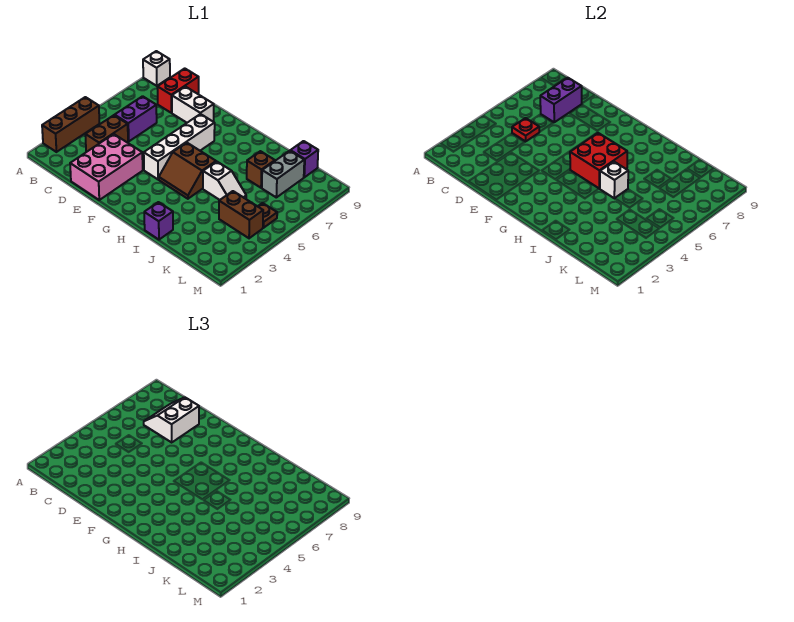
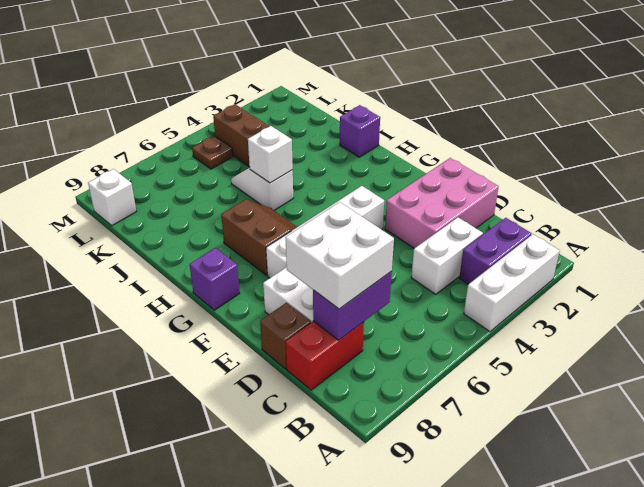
brown 1x3 brick [42,97,100,152] -> white 1x3 brick [464,234,560,332]
white 1x1 brick [143,51,170,86] -> white 1x1 brick moved to [88,169,136,225]
brown 1x2 brick [85,115,128,152] -> white 1x2 brick [411,217,483,295]
purple 1x2 brick [115,96,157,141] -> purple 1x2 brick moved to [459,218,531,284]
red 1x1 plate [512,118,539,141] -> none
white 2x2 slope [144,397,199,442] -> white 2x2 brick [285,202,394,309]
brown 2x2 slope [159,143,216,199] -> brown 2x2 slope moved to [221,200,297,275]
red 2x2 brick [570,133,627,189] -> none
brown 1x1 brick [247,151,275,188] -> brown 1x1 brick moved to [260,303,311,369]
grey 1x2 brick [262,151,304,197] -> none
purple 1x1 brick [290,141,318,177] -> purple 1x1 brick moved to [190,248,240,310]

